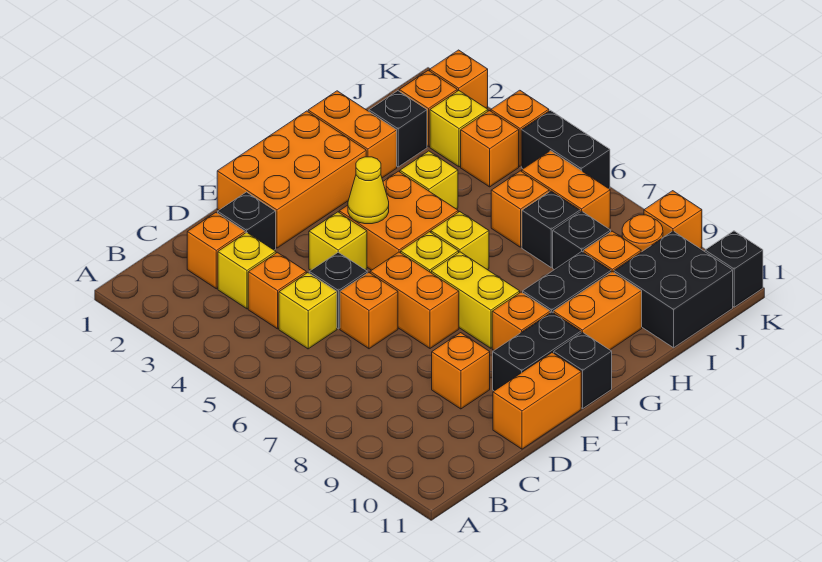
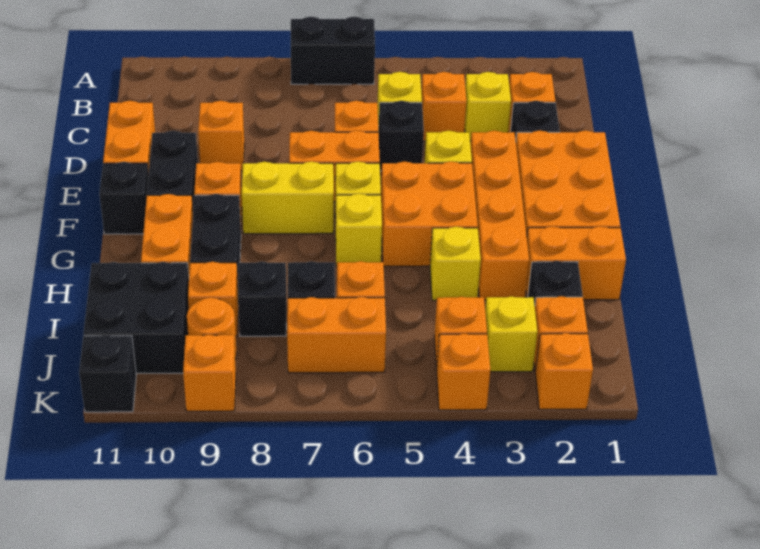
none -> orange 1x4 brick [471,131,529,300]
yellow 1x1 cone [348,157,389,224] -> none
black 1x2 brick [521,110,610,189] -> black 1x2 brick moved to [291,17,375,84]

